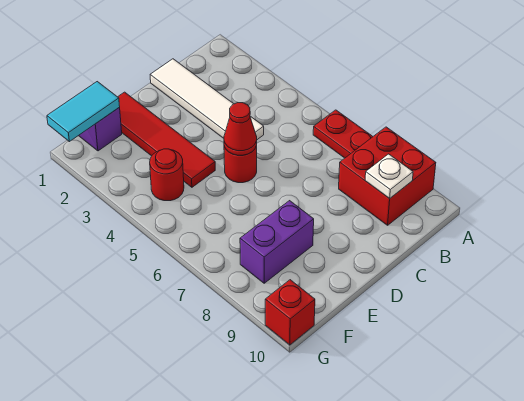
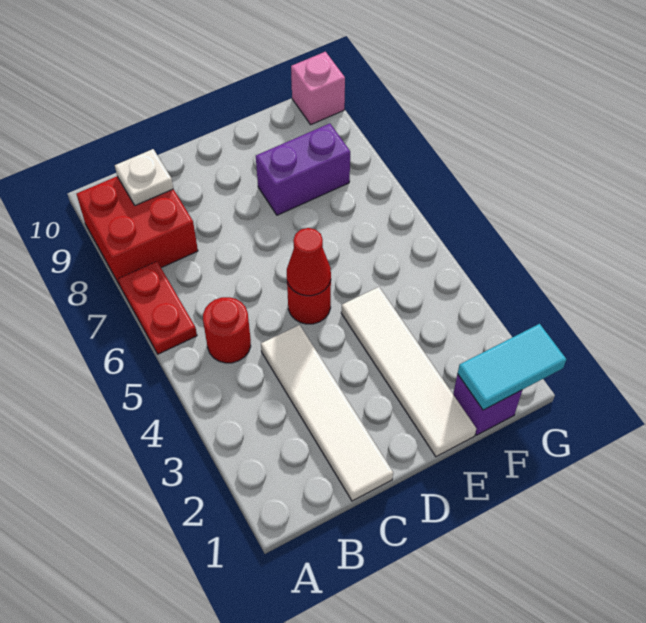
red 1x4 tile [118,92,215,187] -> white 1x4 tile [341,287,476,457]
red 1x1 round brick [150,149,184,201] -> red 1x1 round brick moved to [203,297,251,363]
red 1x1 brick [265,280,315,345] -> pink 1x1 brick [291,52,345,124]

